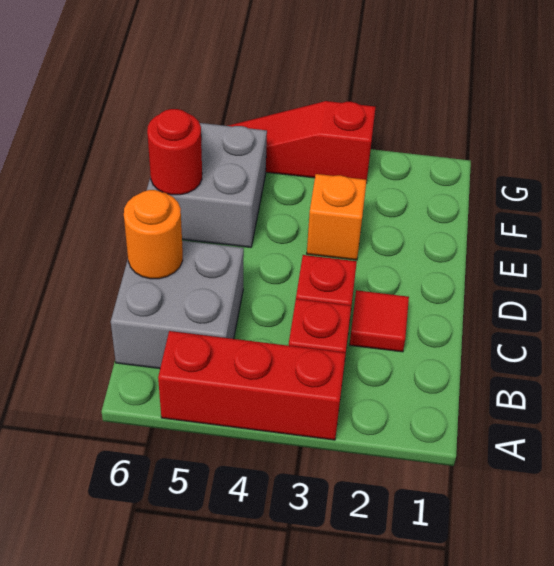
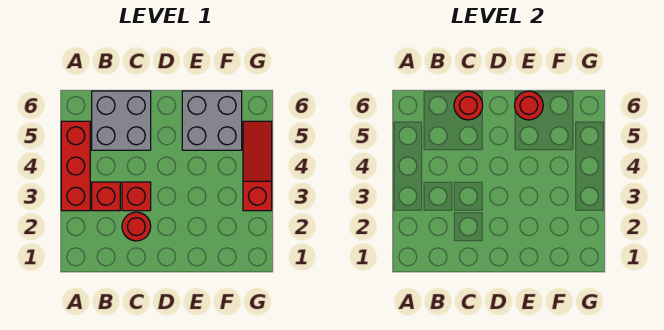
red 1x1 tile [350,290,409,352] -> red 1x1 round brick [122,212,151,241]
orange 1x1 round brick [124,190,183,279] -> red 1x1 round brick [454,91,483,120]
orange 1x1 brick [307,174,367,260] -> none

